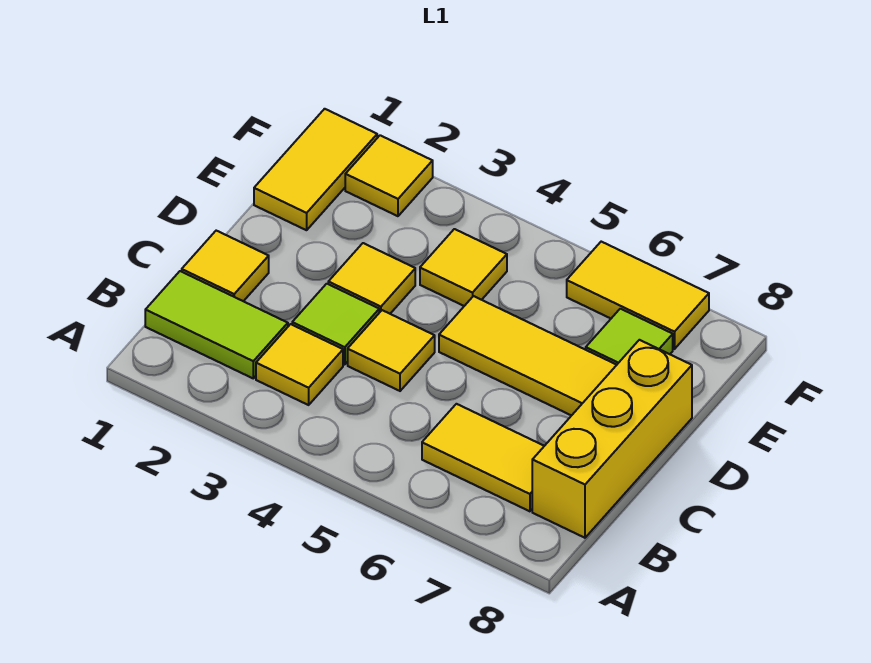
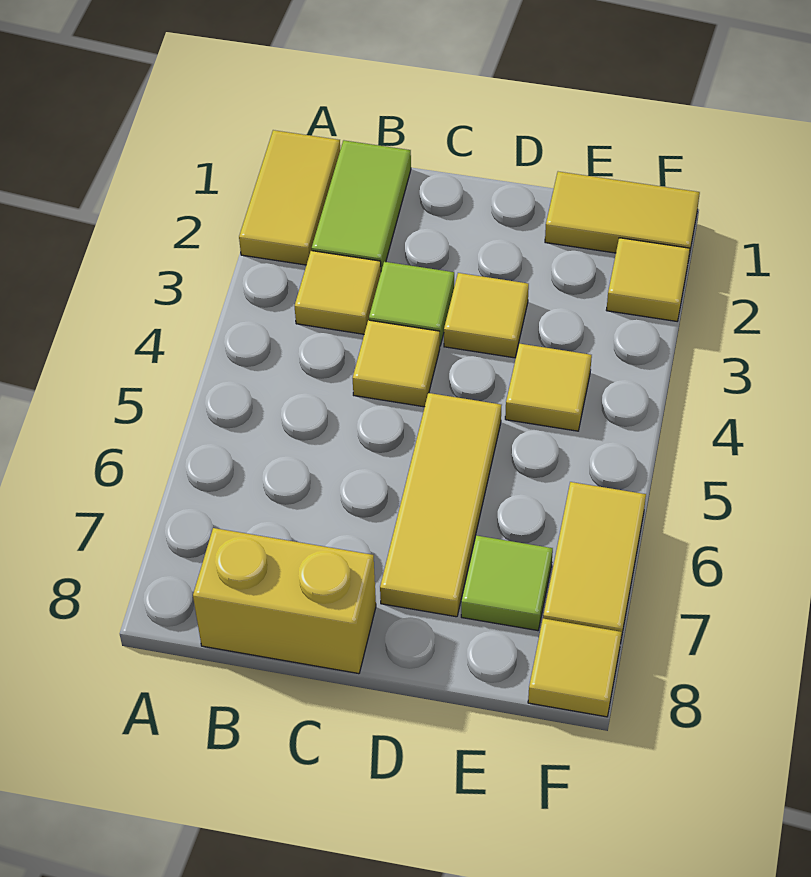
yellow 1x2 tile [422,404,544,511] -> yellow 1x2 tile moved to [239,130,340,265]
yellow 1x3 brick [532,340,692,538] -> yellow 1x2 brick [193,528,376,674]
yellow 1x1 tile [182,231,269,301] -> yellow 1x1 tile moved to [528,619,622,717]

